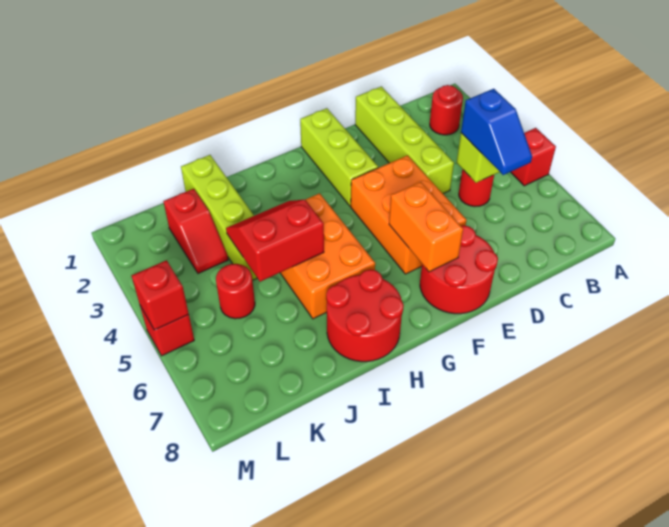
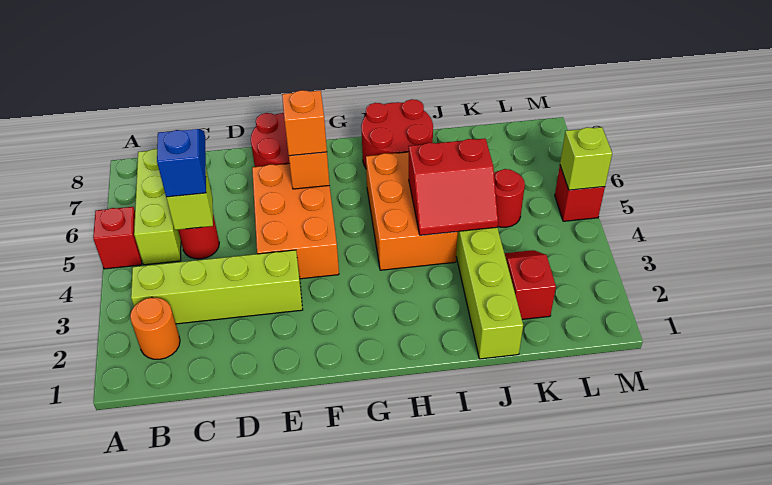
red 1x1 round brick [430,85,463,135] -> orange 1x1 round brick [130,297,180,359]
lime 1x4 brick [355,86,454,193] -> lime 1x4 brick turned to [131,250,303,324]
lime 1x3 brick [300,108,378,206] -> lime 1x3 brick moved to [134,149,181,265]
none -> orange 1x1 brick [282,90,327,156]
red 1x1 brick [131,260,189,330] -> lime 1x1 brick [560,127,612,190]

